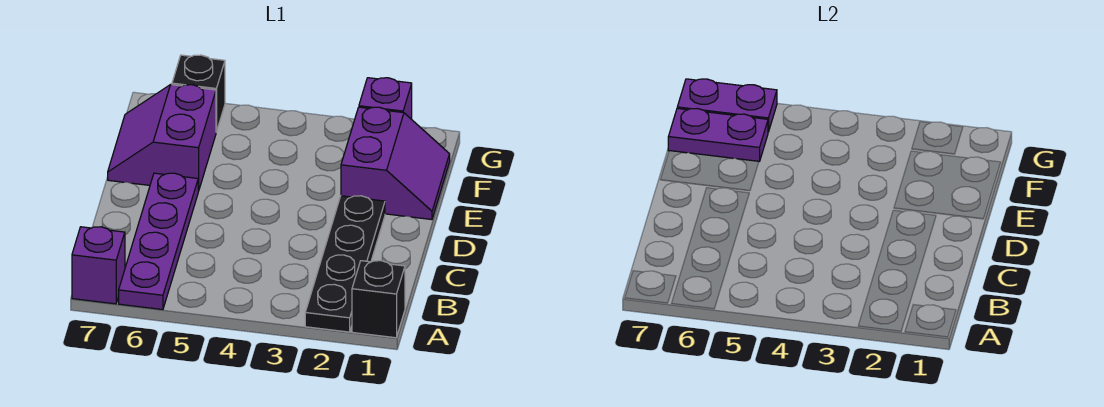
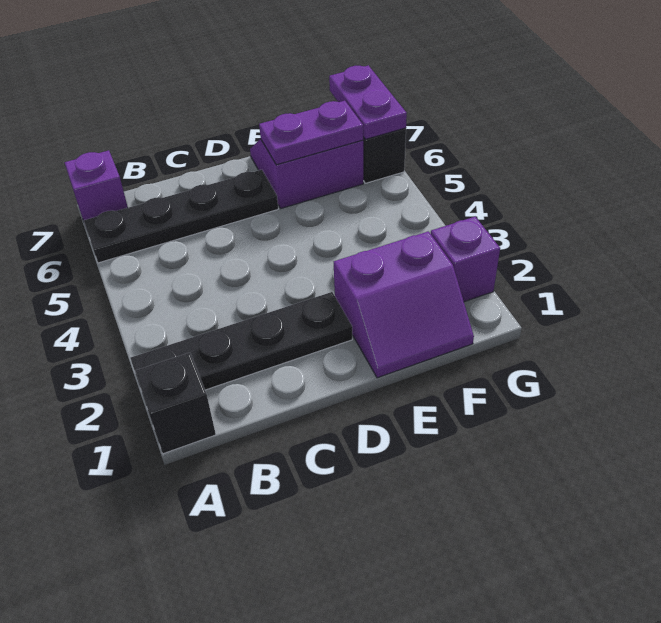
purple 1x4 plate [119,173,198,310] -> black 1x4 plate [84,170,278,263]
purple 1x2 plate [668,108,768,161] -> purple 1x2 plate turned to [259,101,363,165]

